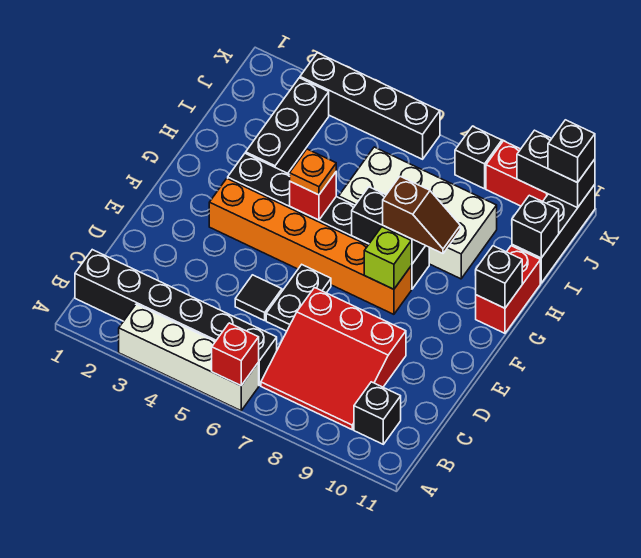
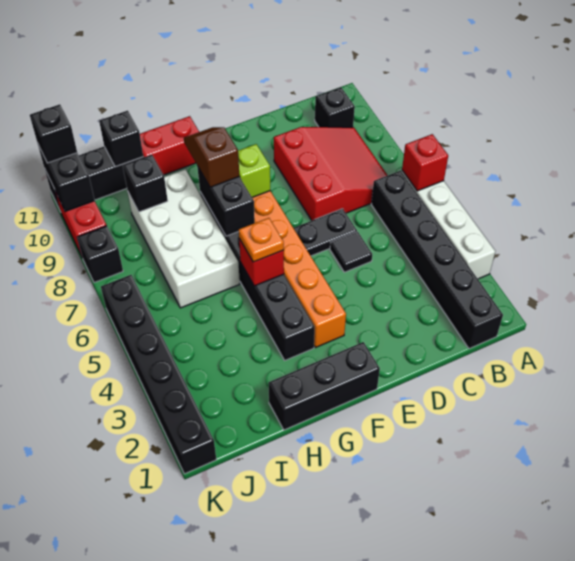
black 1x1 brick [476,246,522,308] -> black 1x1 brick moved to [123,155,168,212]
black 1x3 brick [246,78,329,173] -> black 1x3 brick moved to [268,342,380,430]
black 1x4 brick [300,53,440,159] -> black 1x6 brick [101,275,216,474]

